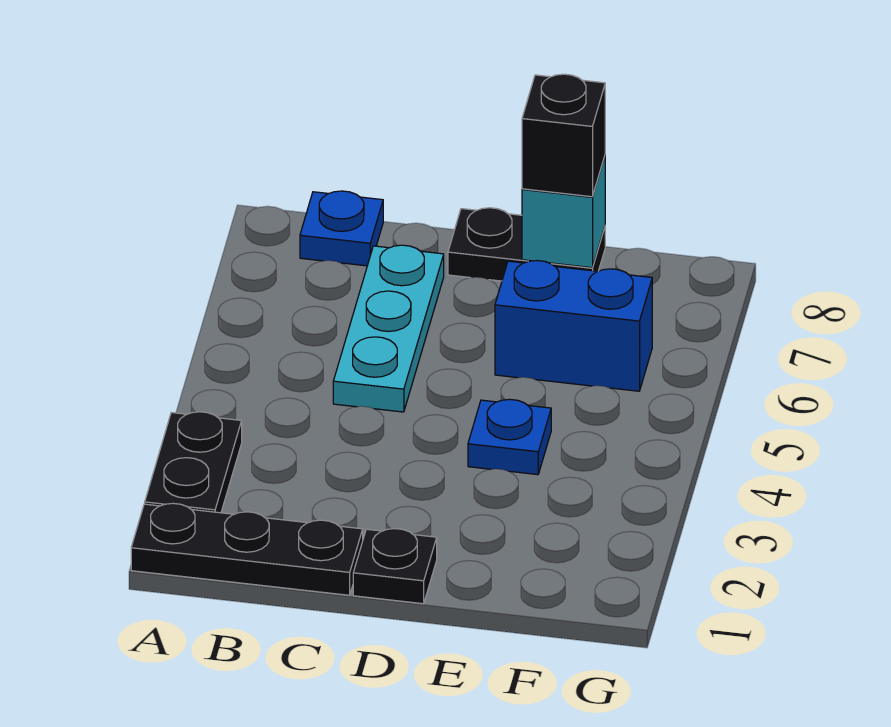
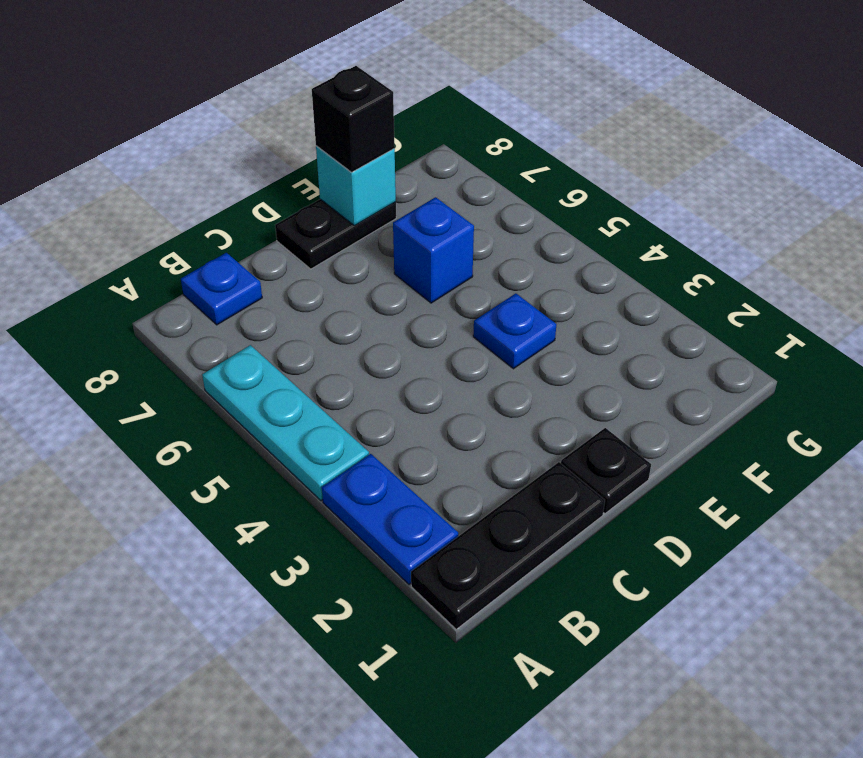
black 1x2 plate [145,412,242,513] -> blue 1x2 plate [322,454,458,584]
cyan 1x3 plate [333,245,444,412] -> cyan 1x3 plate moved to [202,345,369,501]
blue 1x2 brick [495,261,652,391] -> blue 1x1 brick [393,197,474,303]

